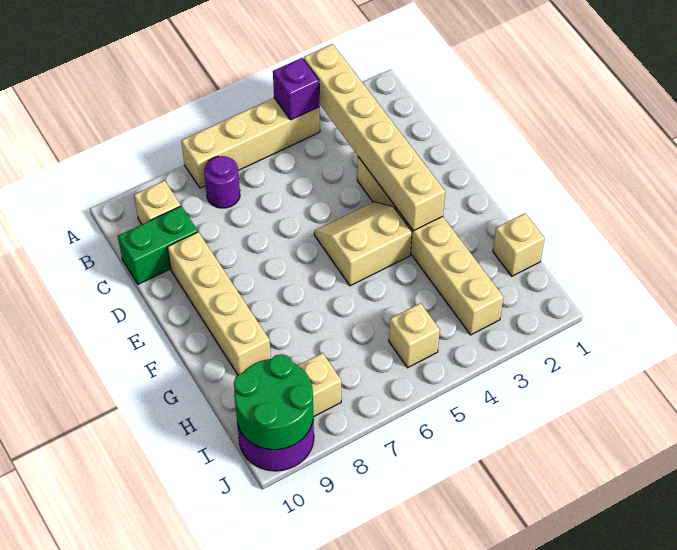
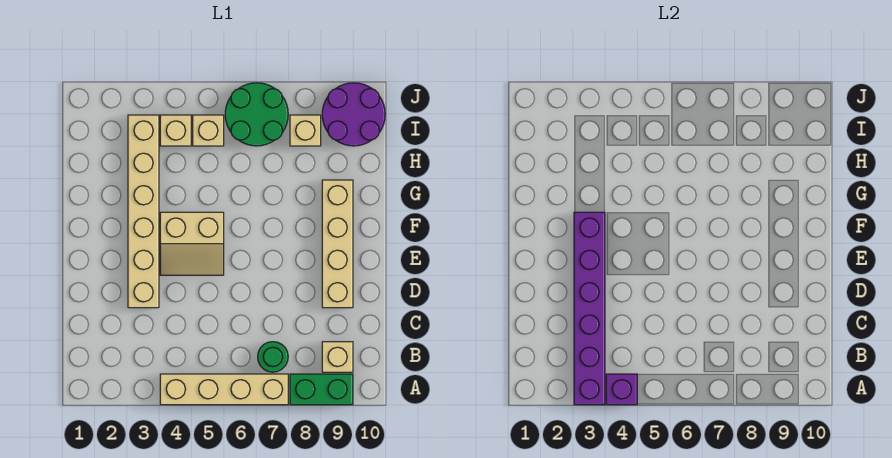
tan 1x6 brick [304,44,445,231] -> purple 1x6 brick [574,212,605,405]
purple 1x1 round brick [204,156,240,208] -> green 1x1 round brick [258,342,288,372]
green 1x2 brick [118,206,198,284] -> green 1x2 brick moved to [290,374,353,405]
tan 1x1 brick [493,213,545,276] -> tan 1x1 brick moved to [160,115,191,146]
green 2x2 round brick [234,354,313,450] -> green 2x2 round brick moved to [225,83,288,146]

